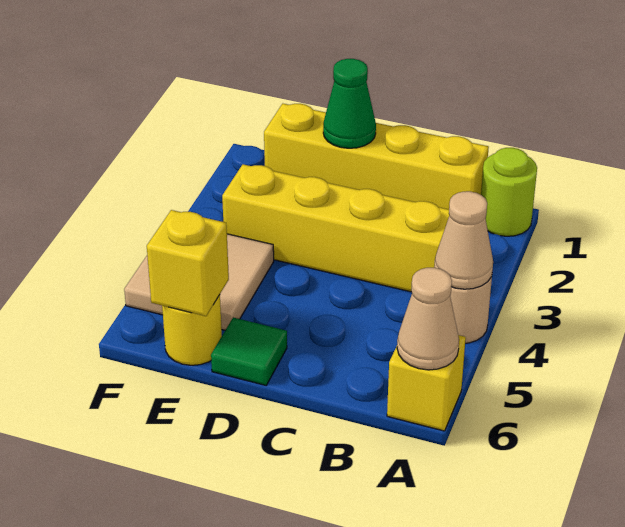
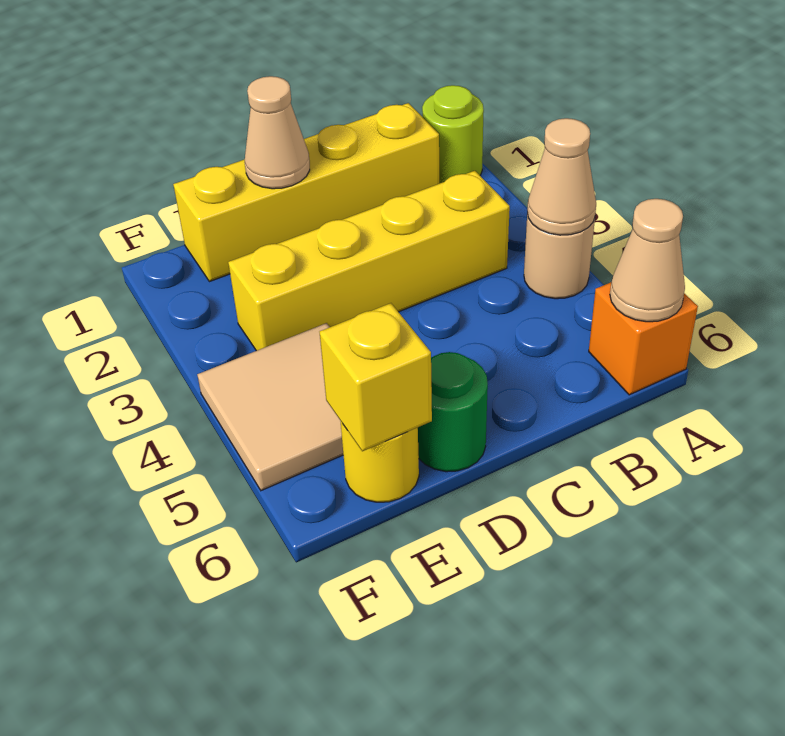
yellow 1x1 brick [387,335,466,431] -> orange 1x1 brick [589,282,698,395]
green 1x1 cone [323,59,376,148] -> tan 1x1 cone [245,76,310,189]
green 1x1 tile [211,318,287,385] -> green 1x1 round brick [418,352,488,472]

